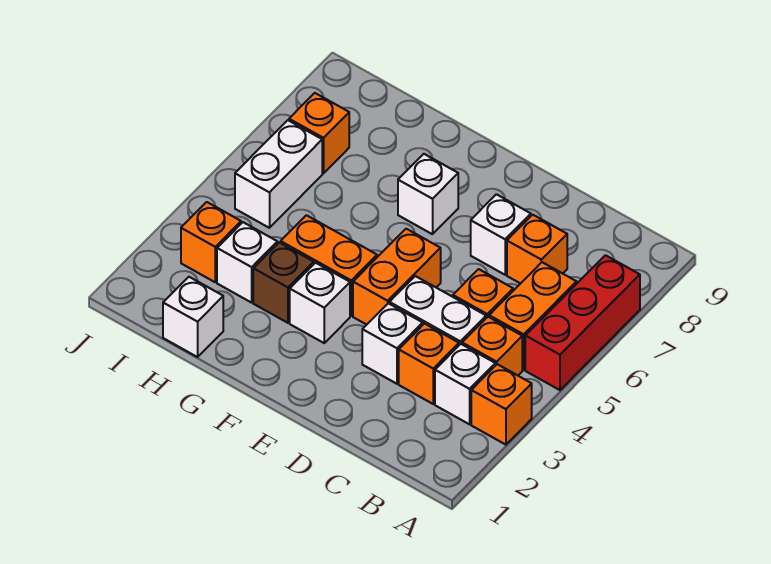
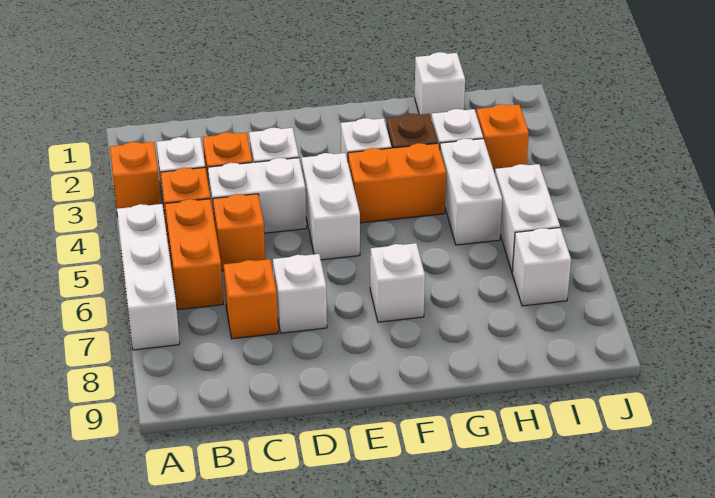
red 1x3 brick [525,255,640,390] -> white 1x3 brick [117,204,180,350]
orange 1x2 brick [353,229,441,325] -> white 1x2 brick [301,153,360,260]
none -> white 1x2 brick [440,139,502,245]
orange 1x1 brick [289,93,349,173] -> white 1x1 brick [512,228,571,306]

